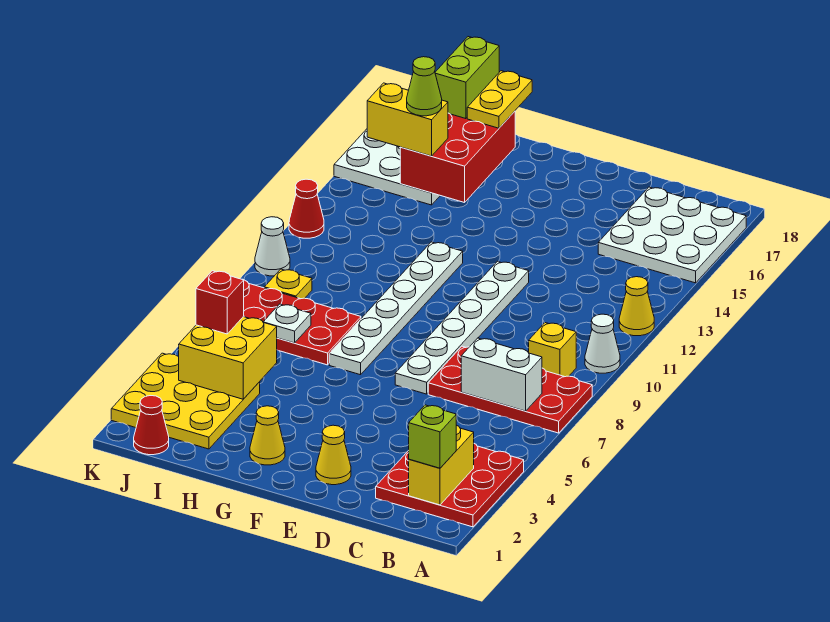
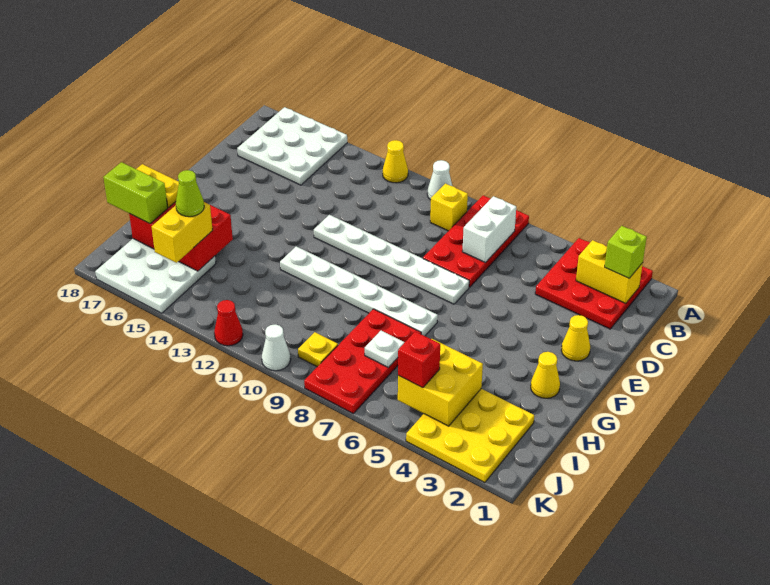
red 1x1 cone [134,396,169,455] -> none

